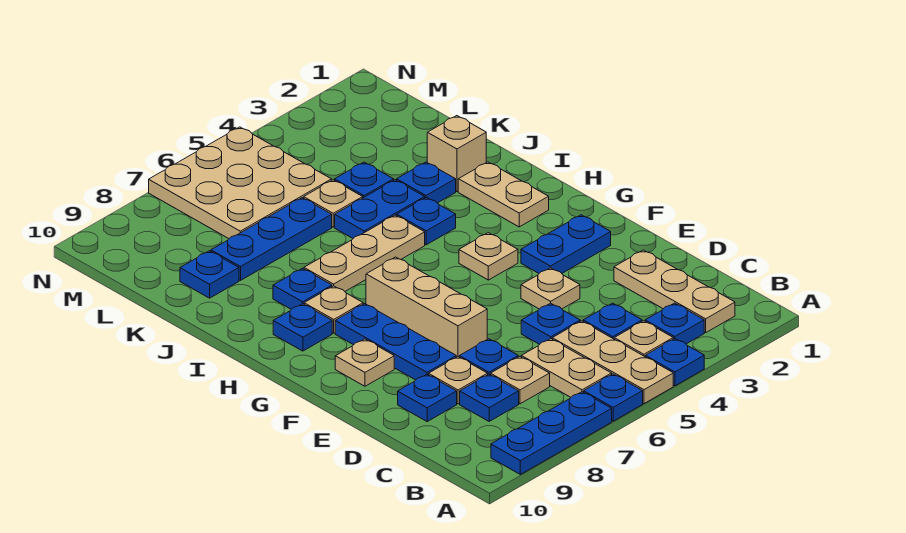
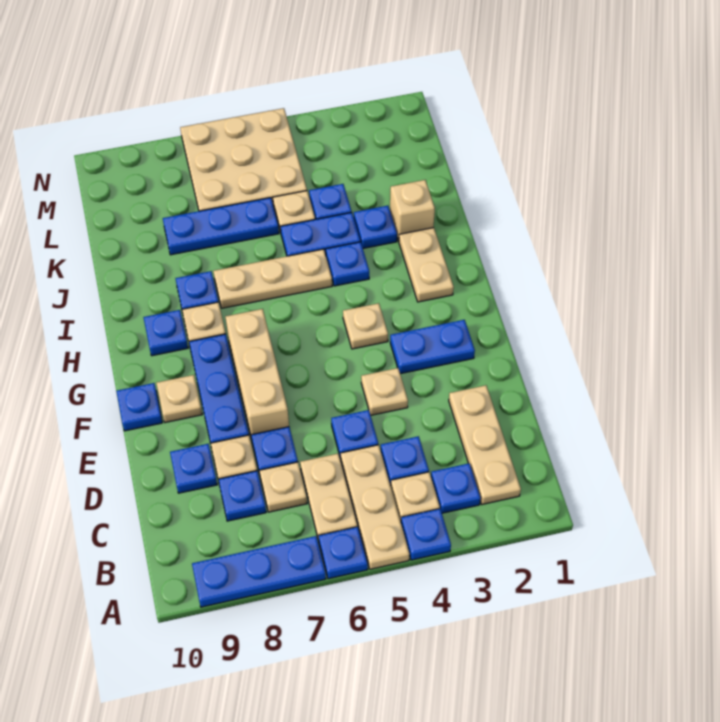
blue 1x1 plate [180,251,239,298] -> blue 1x1 plate moved to [116,383,162,431]

